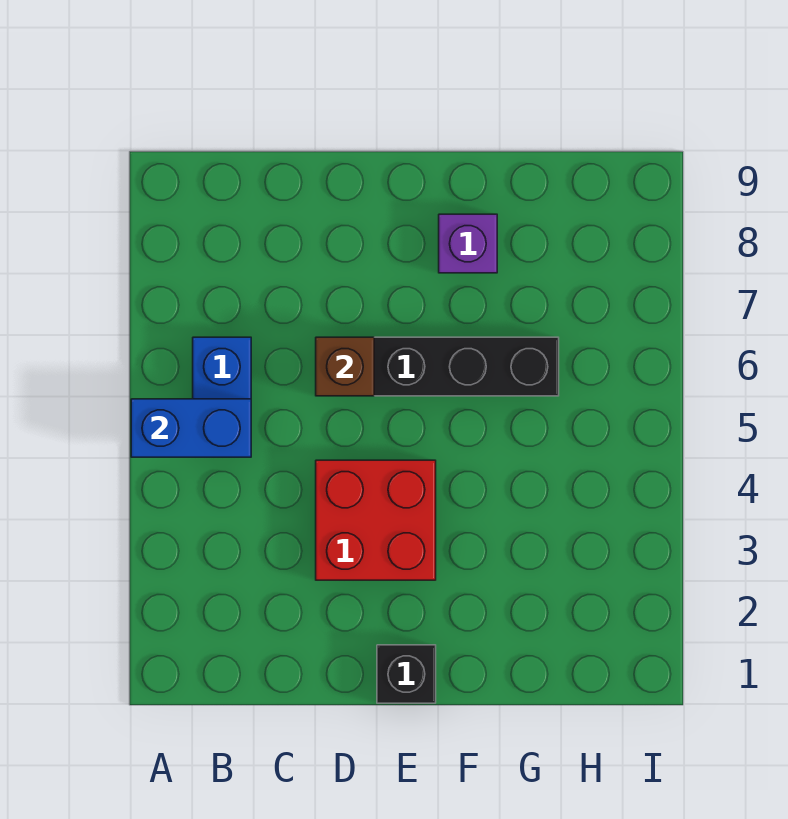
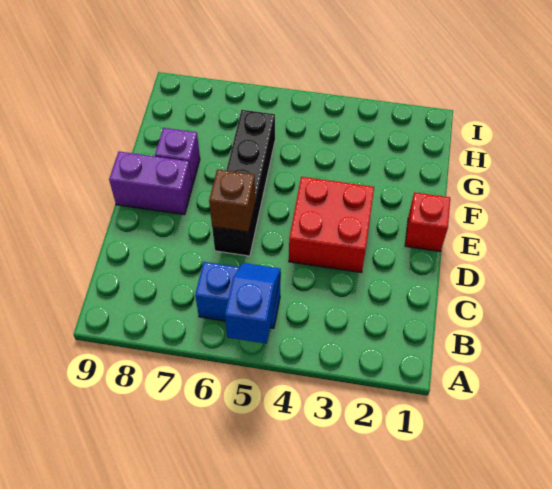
blue 1x2 brick [131,399,251,457] -> blue 1x2 slope [225,263,281,344]
black 1x1 brick [377,645,436,703] -> red 1x1 brick [405,192,450,251]
none -> purple 1x2 brick [109,152,192,215]

